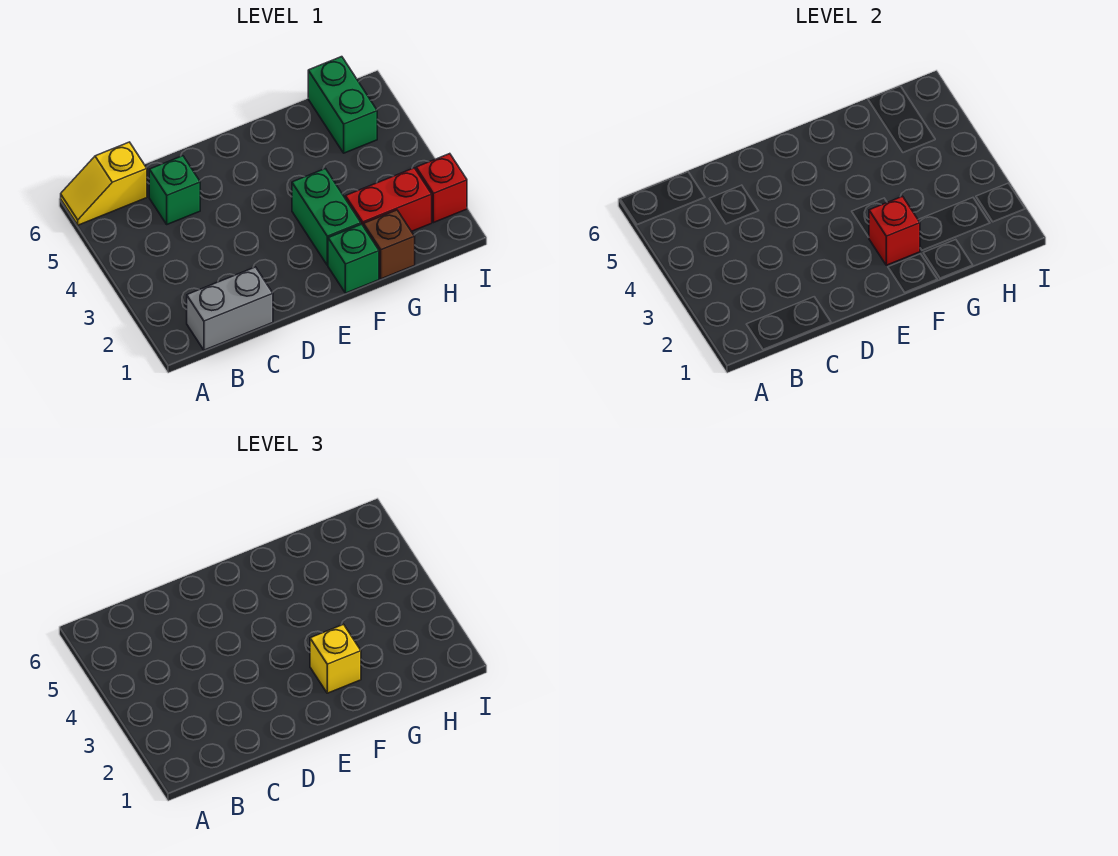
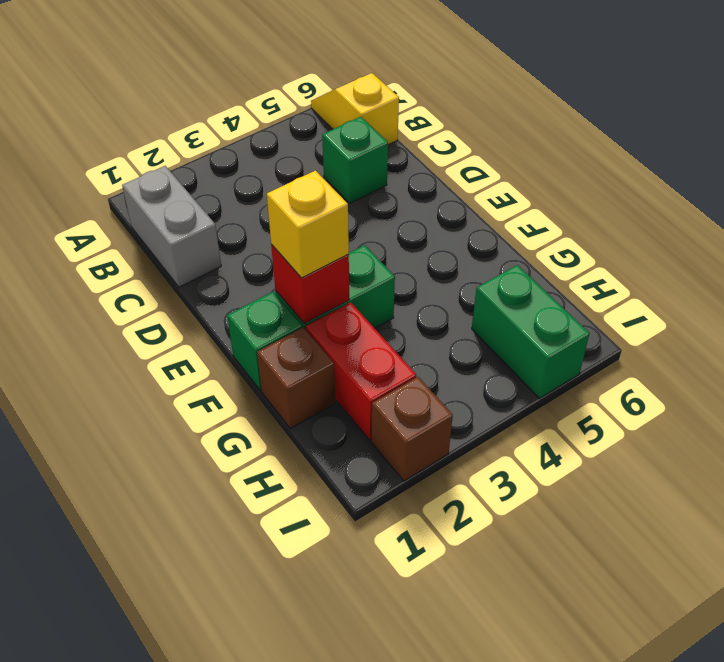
green 1x2 brick [308,57,377,153] -> green 1x2 brick turned to [472,265,590,398]
red 1x1 brick [416,154,467,223] -> brown 1x1 brick [371,377,453,481]

